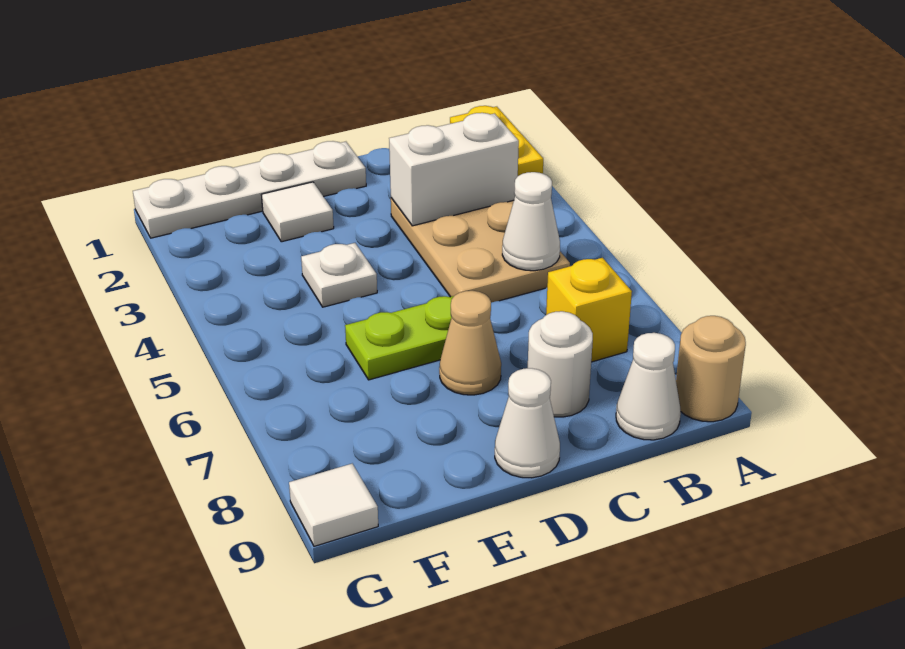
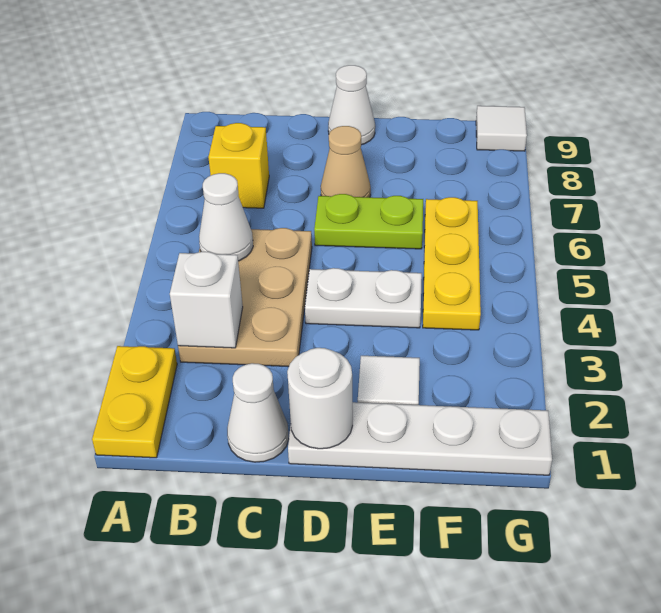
tan 1x1 round brick [676,316,746,422] -> none
white 1x2 brick [389,113,519,226] -> white 1x1 brick [170,252,243,348]
white 1x1 cone [616,333,681,440] -> white 1x1 cone moved to [227,363,289,462]
white 1x1 round brick [528,311,593,417] -> white 1x1 round brick moved to [287,348,353,449]
white 1x1 plate [301,243,377,307] -> white 1x2 plate [305,268,422,328]
none -> yellow 1x3 plate [423,197,481,330]

